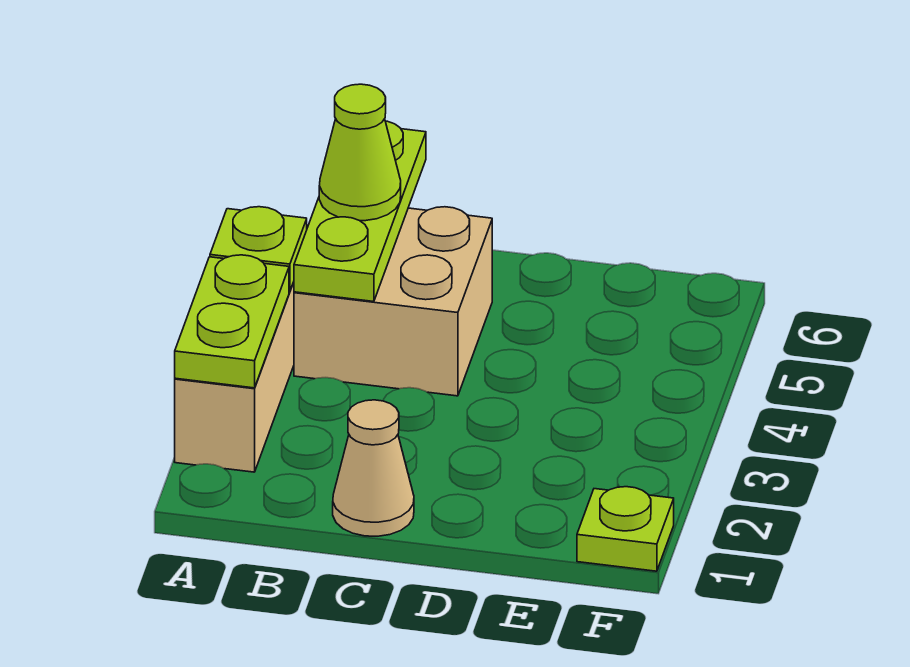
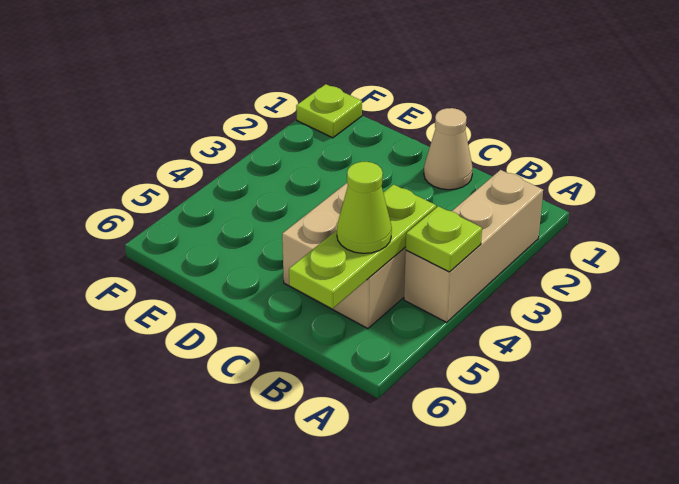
lime 1x2 plate [175,255,289,388] -> none

